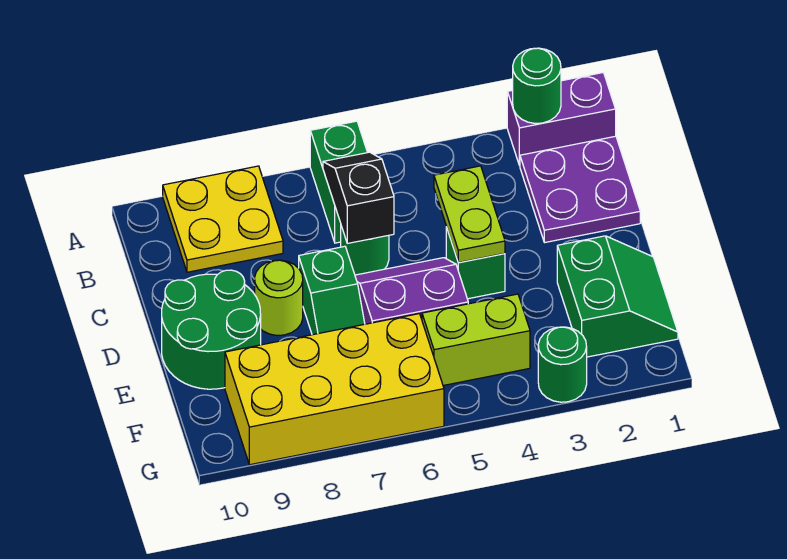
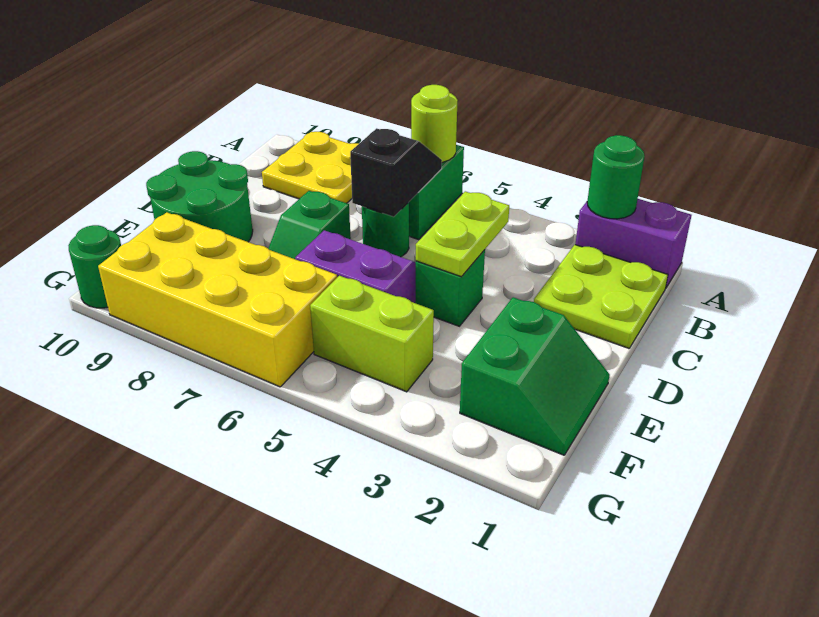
purple 2x2 plate [520,136,640,243] -> lime 2x2 plate [534,245,668,348]
lime 1x1 round brick [255,260,303,336] -> lime 1x1 round brick moved to [411,85,458,162]
green 1x1 round brick [538,327,587,402] -> green 1x1 round brick moved to [68,225,121,308]

